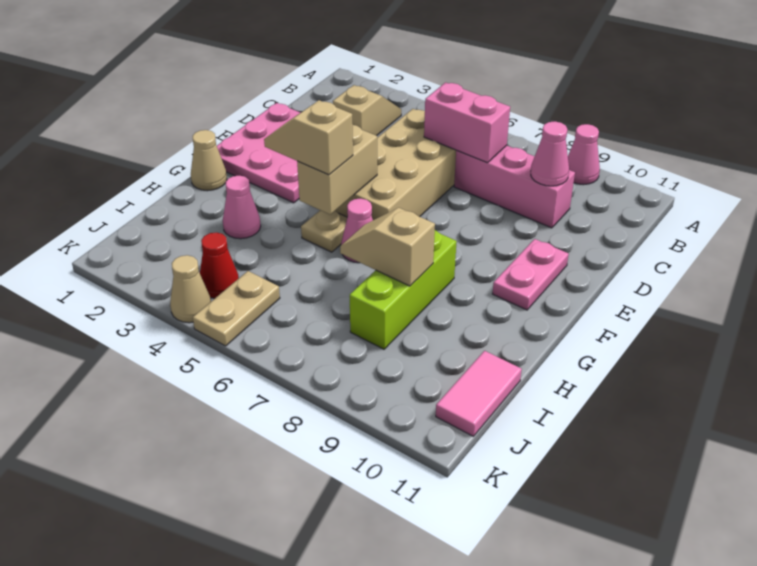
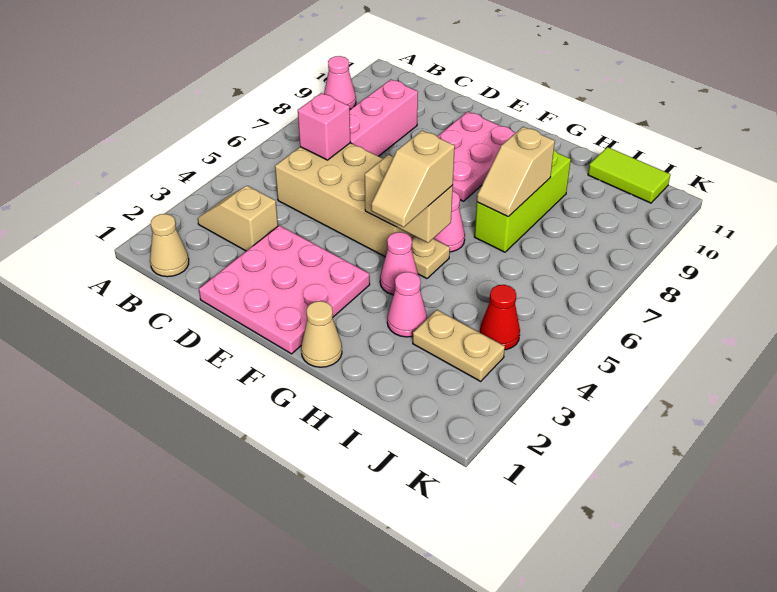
pink 1x2 brick [424,82,510,163] -> pink 1x1 brick [298,93,351,160]
pink 1x1 cone [531,121,569,186] -> pink 1x1 cone moved to [380,232,418,295]
pink 1x2 plate [493,239,569,310] -> pink 2x3 plate [437,112,516,201]
lime 1x3 brick [350,230,457,349] -> lime 1x3 brick turned to [474,150,571,252]
pink 1x2 tile [436,351,522,436] -> lime 1x2 tile [588,147,670,203]
tan 1x2 plate [193,271,280,346] -> tan 1x2 plate moved to [413,310,505,381]
tan 1x1 cone [170,255,211,323] -> tan 1x1 cone moved to [150,214,189,277]

